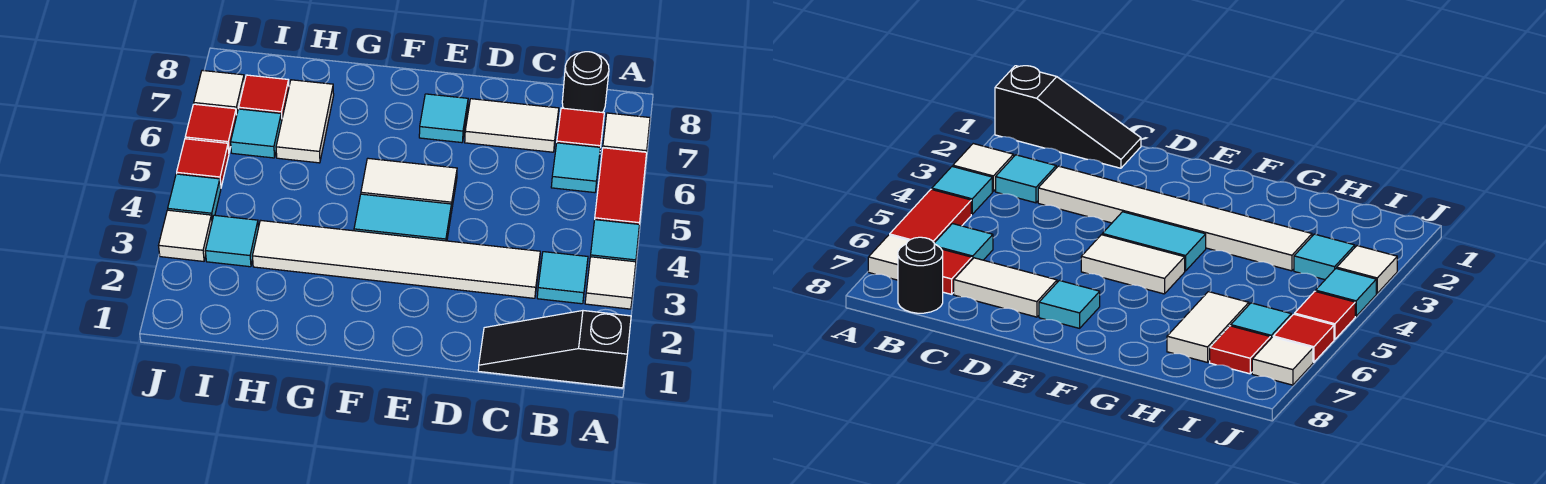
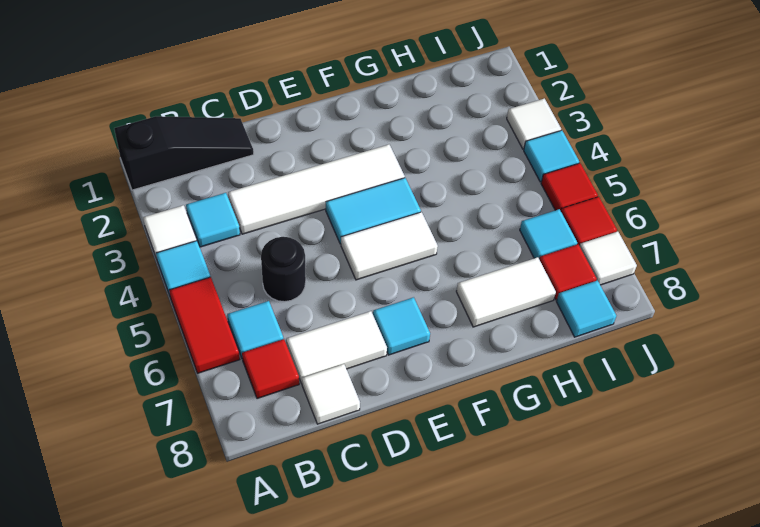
white 1x1 tile [603,113,650,152] -> white 1x1 tile moved to [302,364,360,424]
black 1x1 round brick [562,52,609,112] -> black 1x1 round brick moved to [261,237,306,302]
white 1x6 tile [253,220,540,298] -> white 1x4 tile [228,145,405,234]
white 1x2 tile [276,80,334,163] -> white 1x2 tile turned to [456,257,556,327]
cyan 1x1 tile [205,215,258,267] -> cyan 1x1 tile moved to [556,281,616,337]

